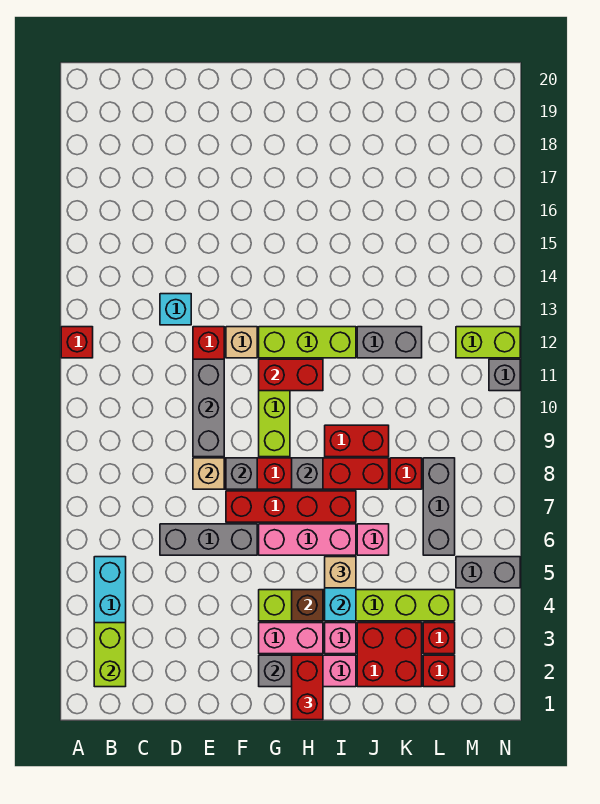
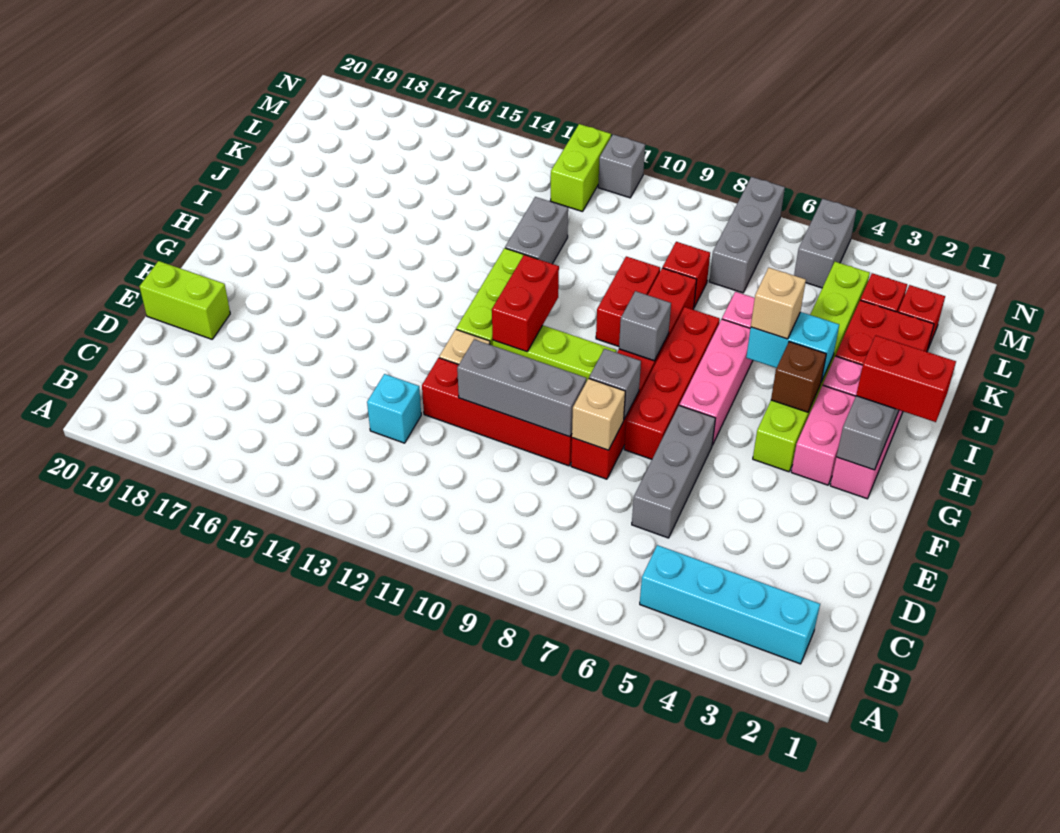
red 1x1 brick [61,327,93,358] -> none
lime 1x2 brick [94,623,126,687] -> lime 1x2 brick moved to [140,261,230,339]
grey 1x3 brick [423,458,455,555] -> grey 1x3 brick turned to [709,177,785,293]

